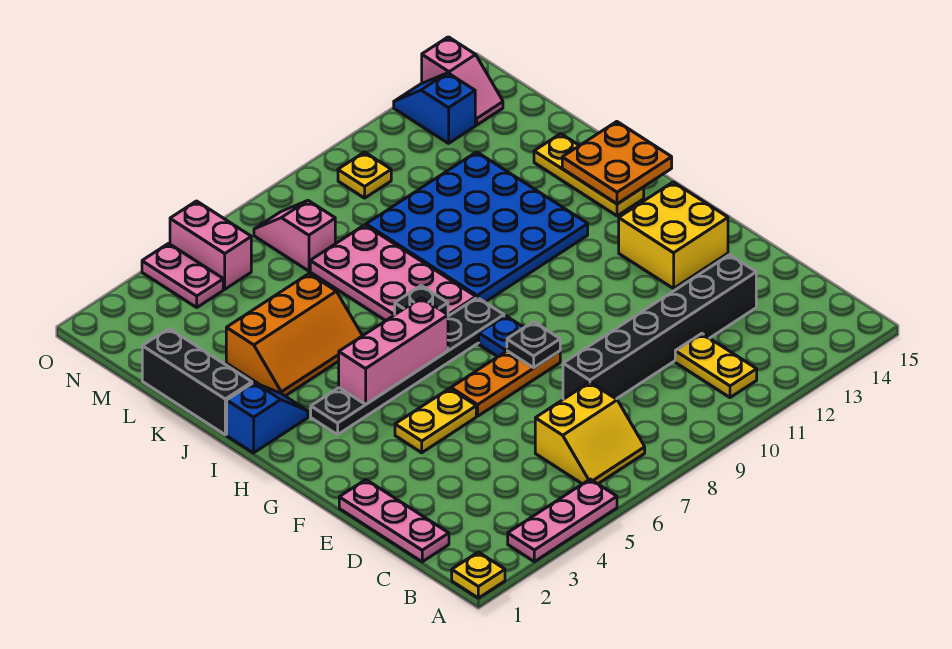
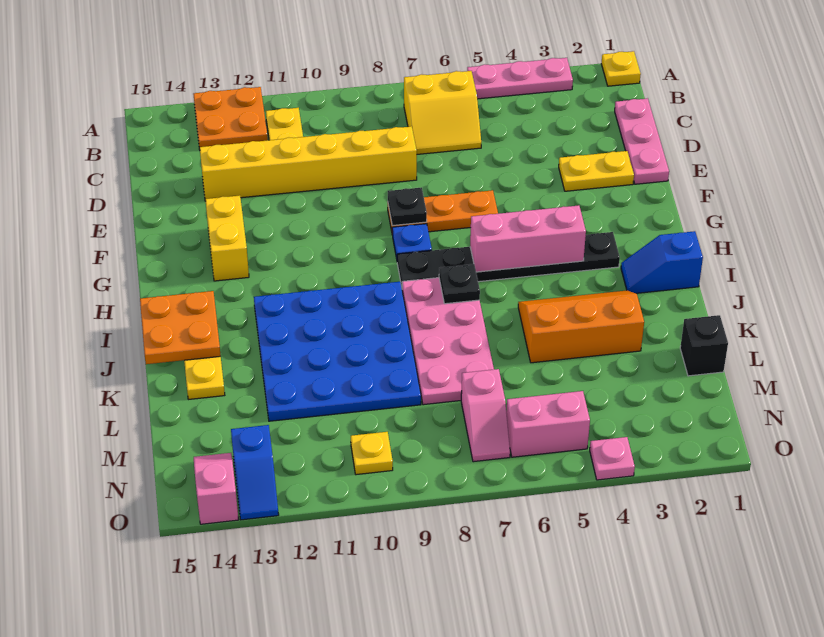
none -> orange 2x2 plate [193,87,268,149]
yellow 2x2 slope [535,382,645,484] -> yellow 2x2 slope turned to [404,71,481,154]
black 1x6 brick [563,255,756,399] -> yellow 1x6 brick [200,126,417,199]
yellow 1x2 plate [395,388,476,453] -> yellow 1x2 plate moved to [559,151,634,191]
yellow 2x2 brick [619,182,728,289] -> yellow 1x2 brick [205,196,249,281]
black 1x3 brick [142,329,252,435] -> black 1x1 brick [680,315,728,376]
pink 1x2 plate [142,243,223,307] -> pink 1x1 plate [590,437,635,480]
pink 1x2 brick [170,201,251,289] -> pink 1x2 brick turned to [506,391,590,457]

